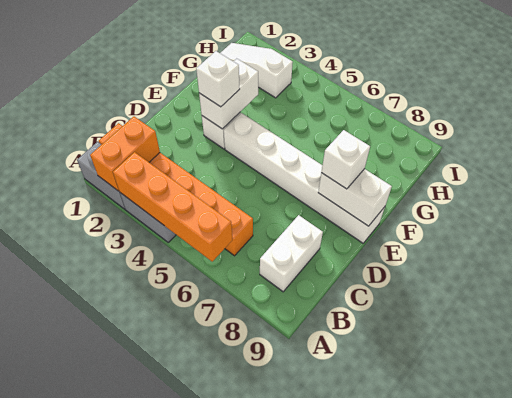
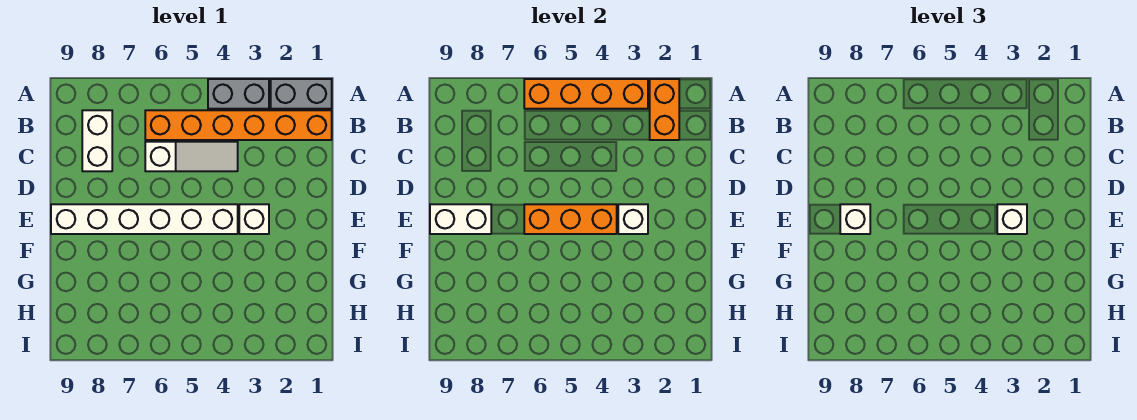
white 1x2 brick [199,59,258,129] -> white 1x1 brick [618,204,648,234]
none -> orange 1x3 brick [524,204,617,234]
white 1x3 slope [220,43,293,98] -> white 1x3 slope moved to [145,142,238,171]

